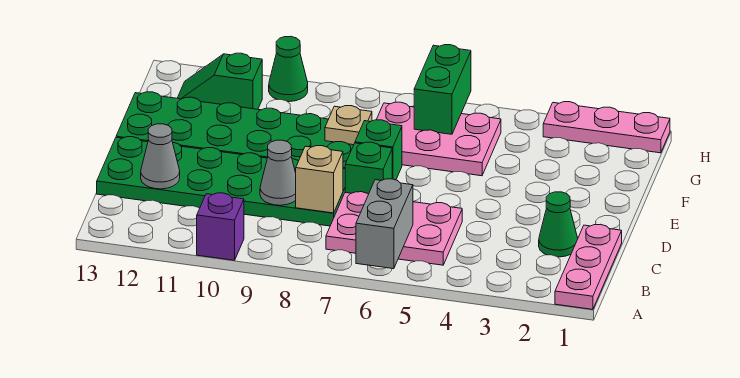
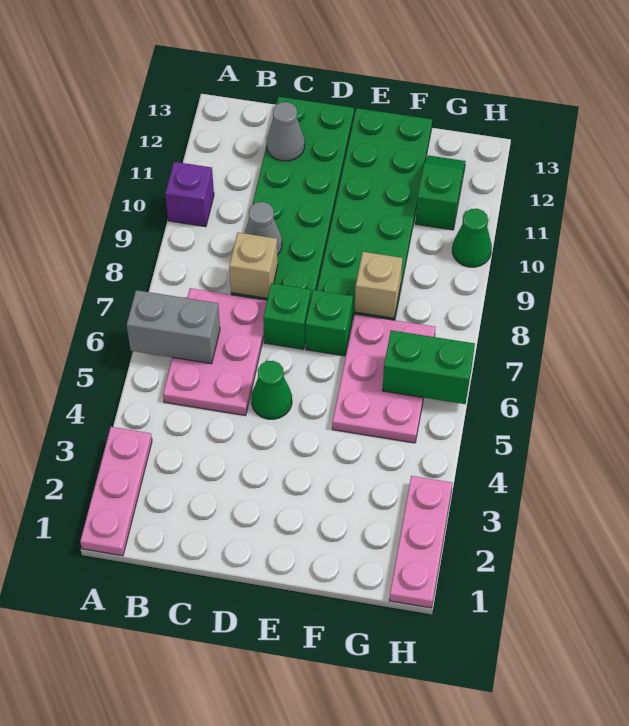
pink 1x3 plate [555,224,622,309] -> pink 1x3 plate turned to [80,427,152,556]
green 1x1 cone [539,192,578,257] -> green 1x1 cone moved to [251,361,292,419]
tan 1x1 plate [325,106,372,145] -> tan 1x1 brick [355,252,402,318]

